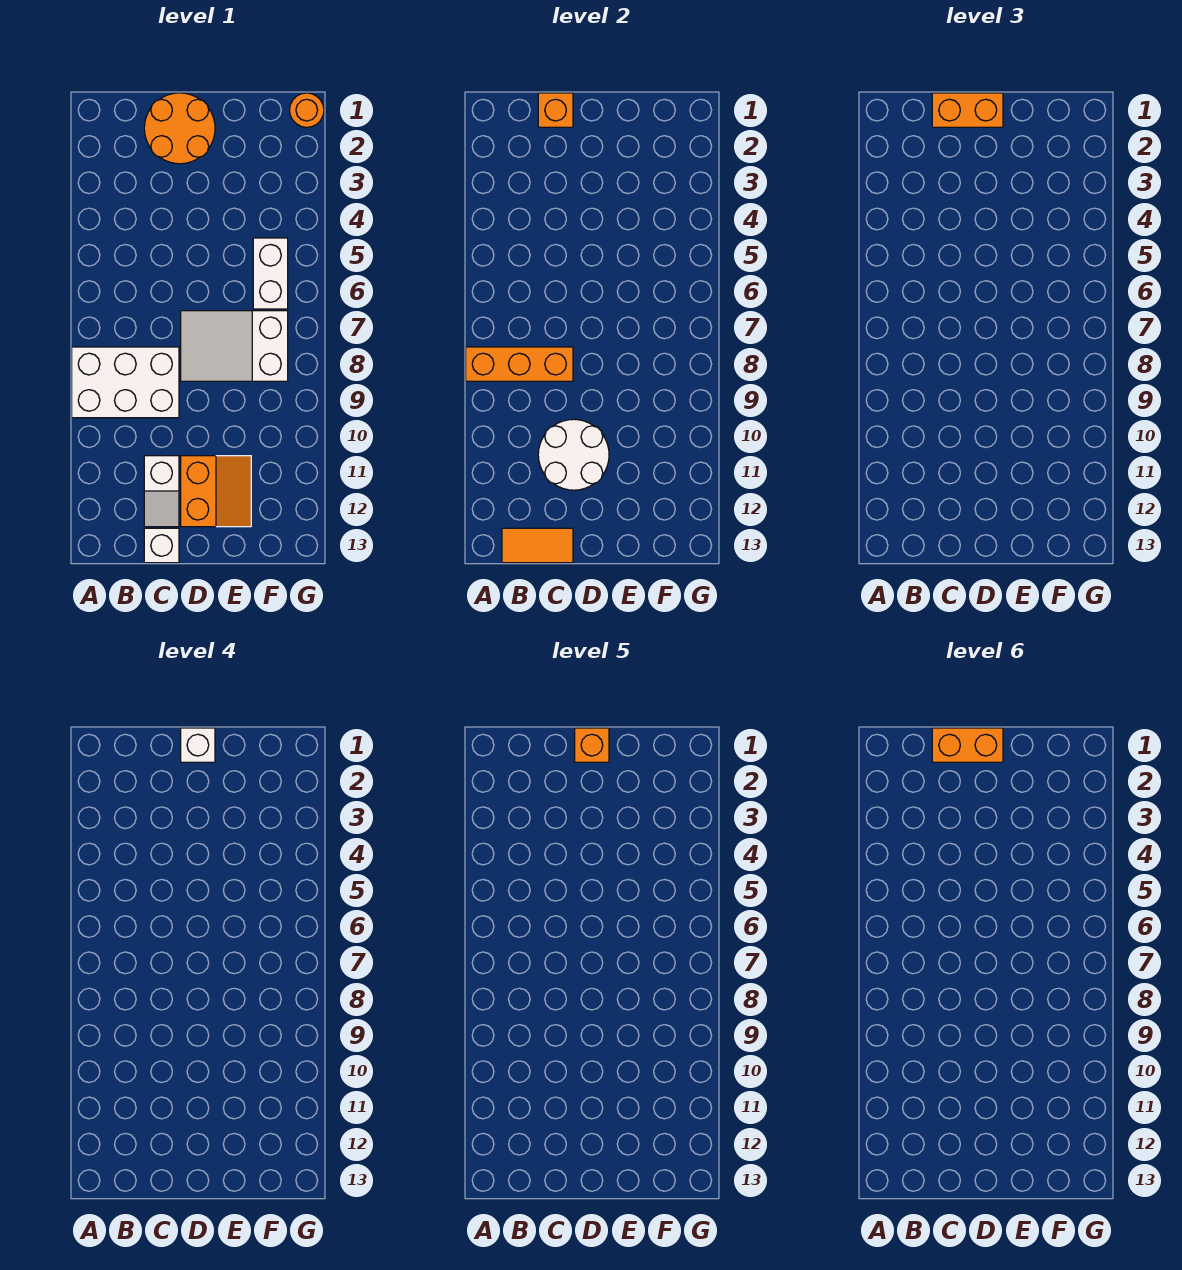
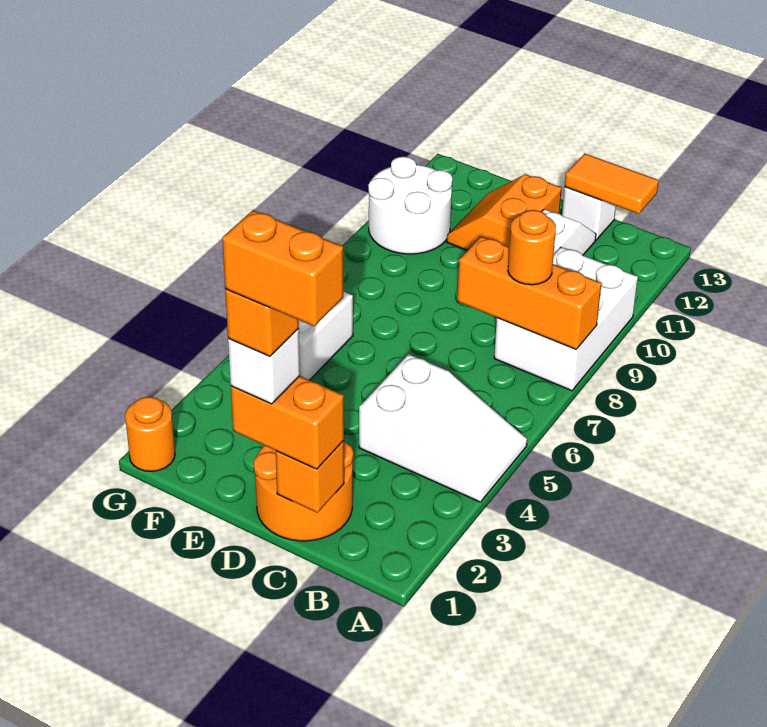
white 2x3 brick [72,347,179,418] -> white 2x3 brick turned to [494,247,638,391]
none -> orange 1x1 round brick [508,210,556,285]
white 2x2 round brick [538,419,609,490] -> white 2x2 round brick moved to [368,157,452,254]
white 2x3 slope [181,311,288,381] -> white 2x3 slope moved to [359,354,527,502]

